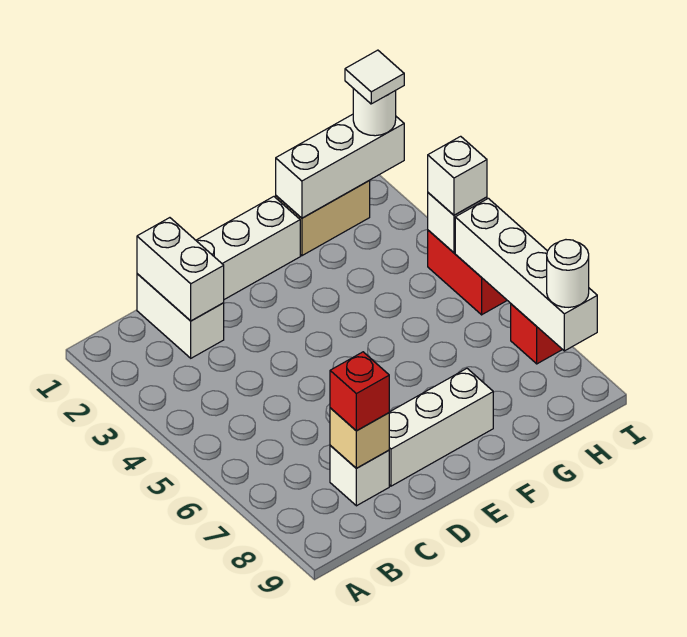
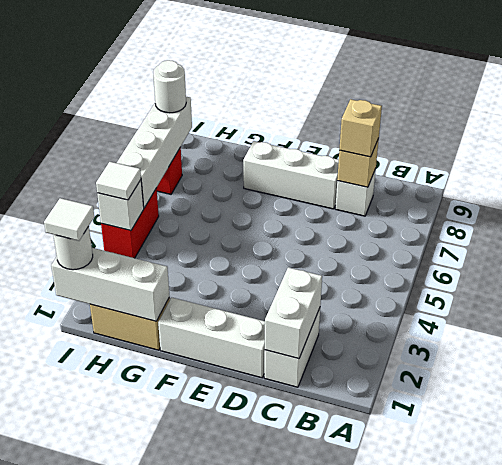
red 1x1 brick [330,352,389,431] -> tan 1x1 brick [339,99,382,157]
white 1x1 brick [428,136,487,215] -> white 1x1 tile [96,162,141,200]

